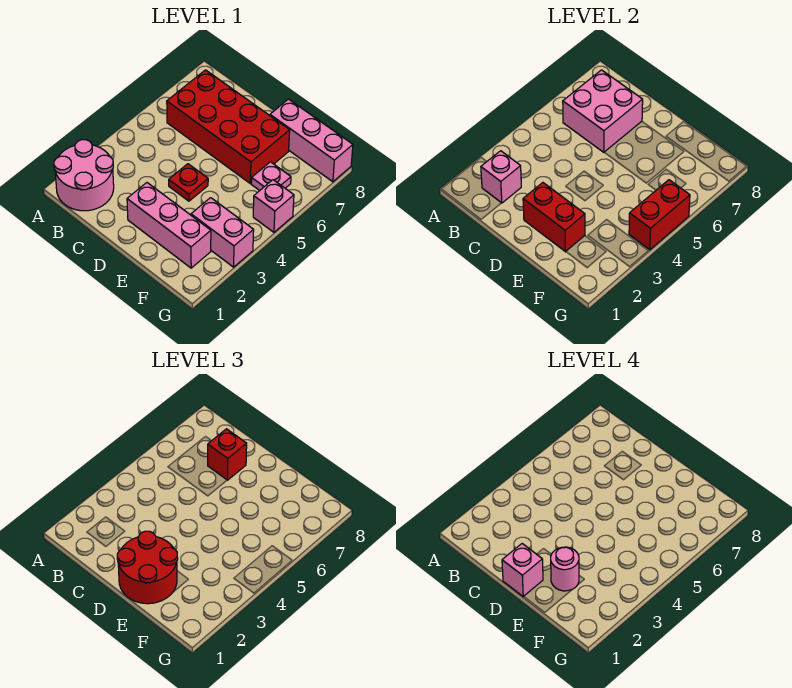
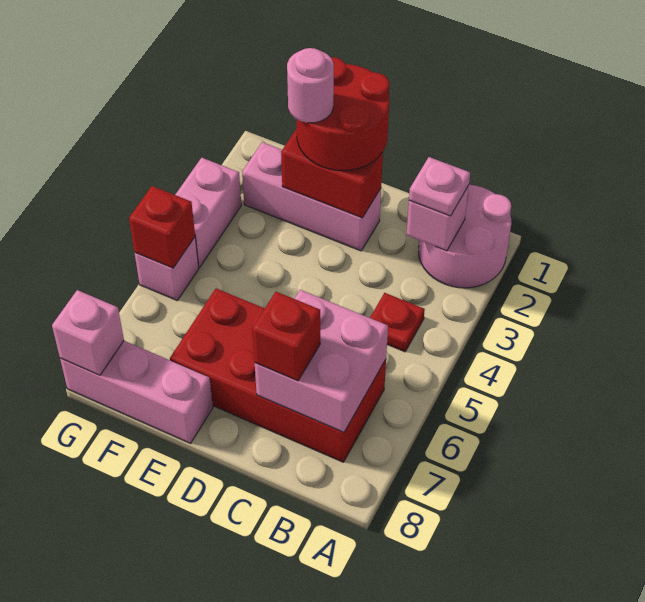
pink 1x1 brick [502,544,543,597] -> pink 1x1 brick moved to [52,290,124,375]
red 1x1 plate [169,164,208,201] -> red 1x1 plate moved to [370,293,425,352]
pink 1x2 brick [191,198,254,267] -> pink 1x2 brick turned to [175,158,241,267]
pink 1x1 plate [251,162,291,190] -> pink 1x1 plate moved to [409,157,470,216]
red 1x2 brick [629,180,690,250] -> red 1x1 brick [129,186,195,268]

